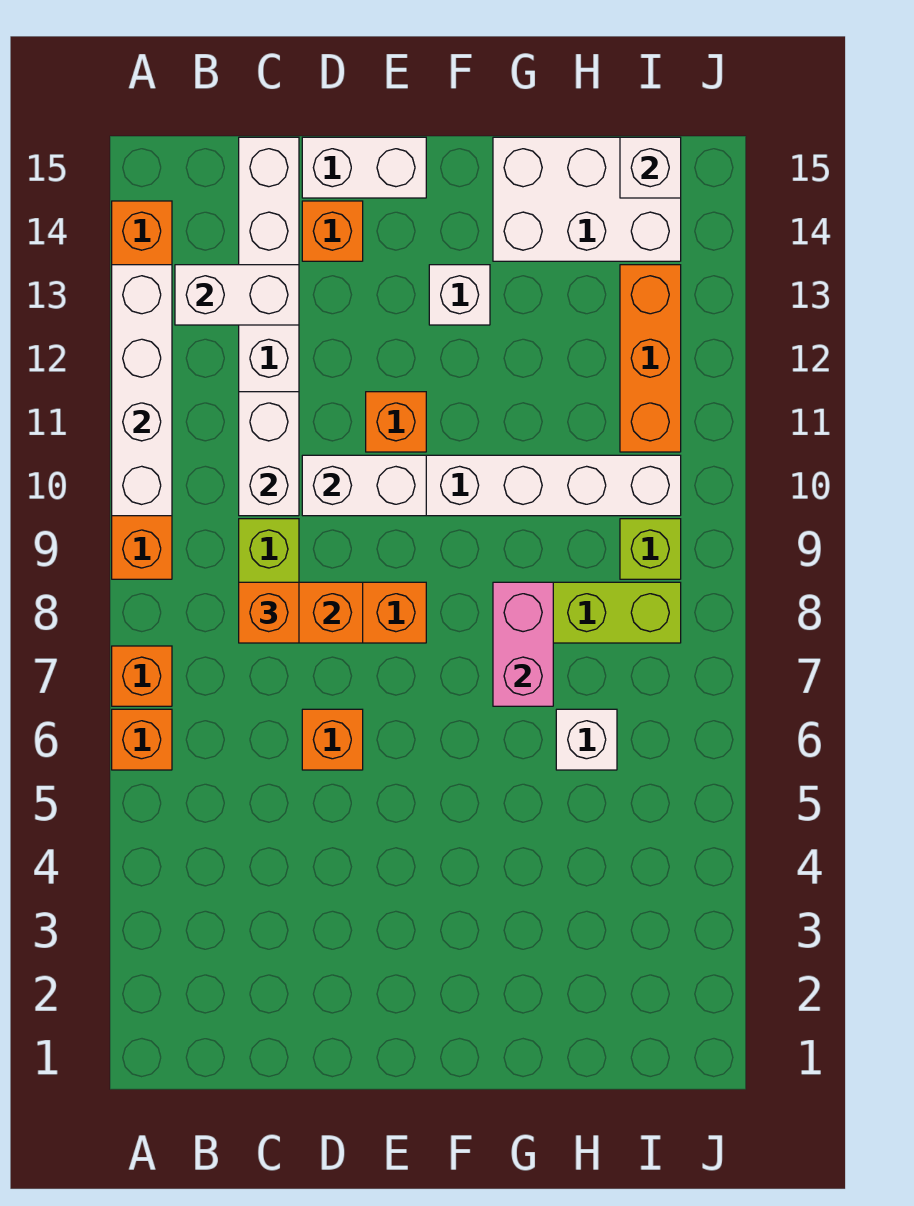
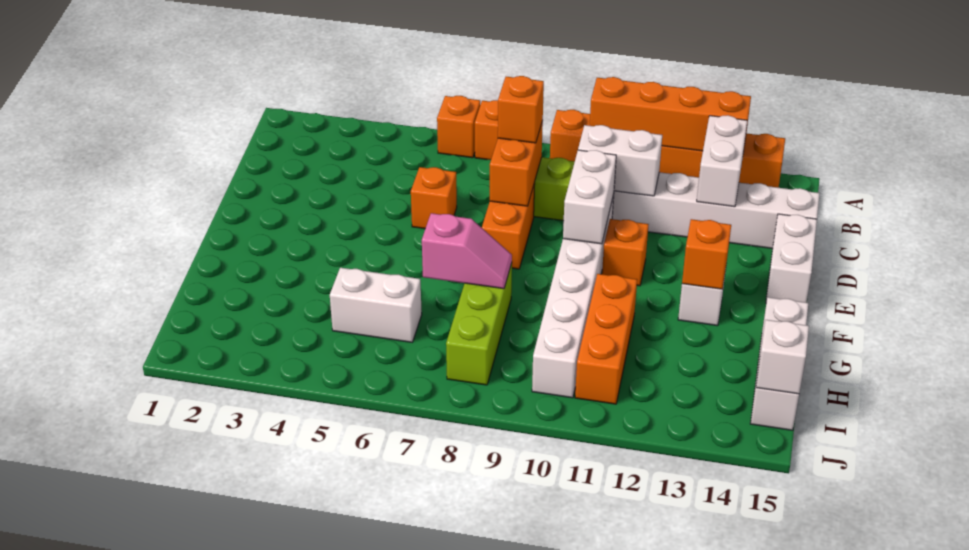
white 1x4 brick [112,265,172,516] -> orange 1x4 brick [590,77,751,151]
orange 1x1 brick [302,201,363,261] -> orange 1x1 brick moved to [682,219,731,289]
pink 1x2 brick [493,582,553,706] -> pink 1x2 slope [422,213,512,289]
white 2x3 brick [493,137,681,261] -> white 1x3 brick [750,297,808,430]
white 1x1 brick [556,709,617,770] -> white 1x2 brick [330,268,422,342]
lime 1x1 brick [620,519,681,579] -> none
orange 1x3 brick [620,265,681,452] -> orange 1x3 brick turned to [575,274,637,404]

